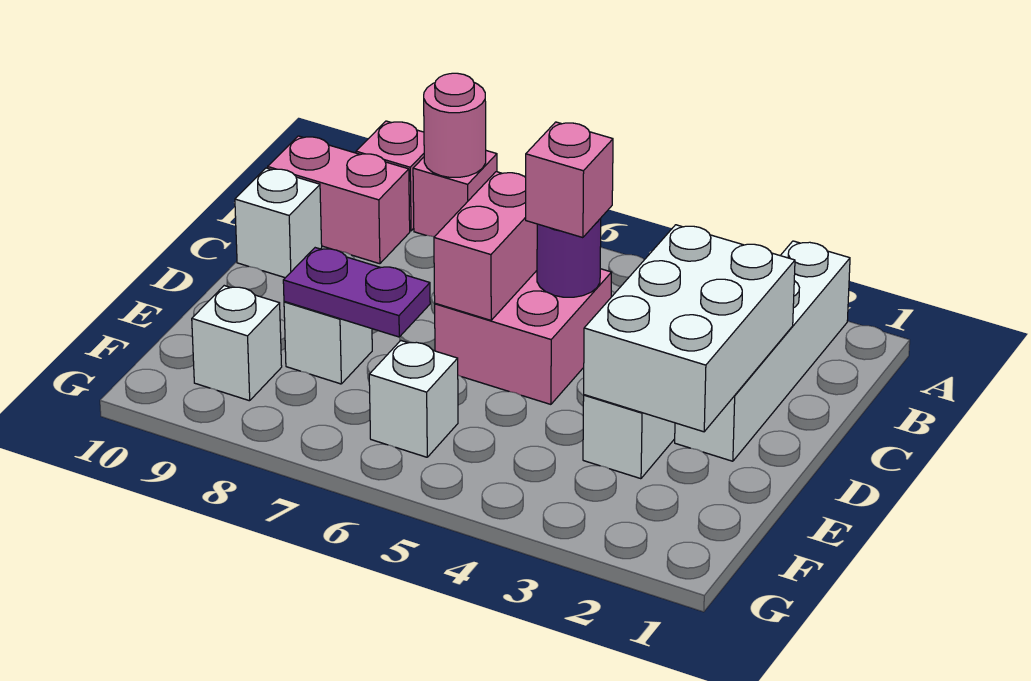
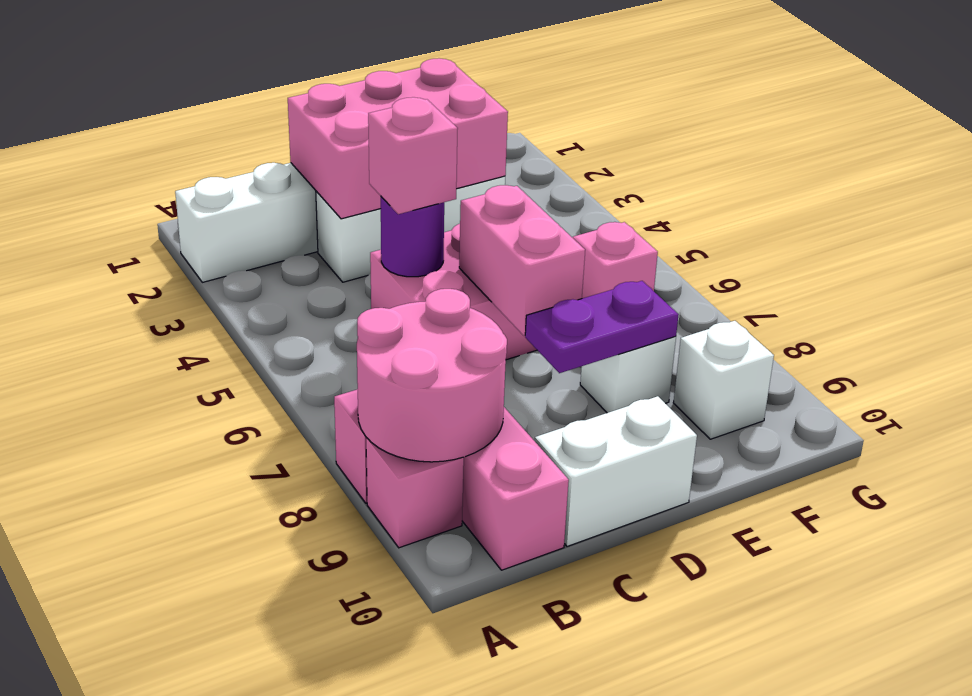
pink 1x1 round brick [424,73,486,177] -> pink 2x2 round brick [357,289,507,462]
white 2x3 brick [584,225,795,432] -> pink 2x3 brick [288,58,508,219]
pink 1x2 brick [434,172,537,320] -> pink 1x2 brick turned to [459,185,585,335]
white 1x1 brick [235,168,322,278] -> white 1x2 brick [535,396,697,546]
purple 1x2 plate [283,248,430,337] -> purple 1x2 plate turned to [525,281,679,373]
white 1x1 brick [369,341,458,457] -> pink 1x1 brick [573,222,658,298]

